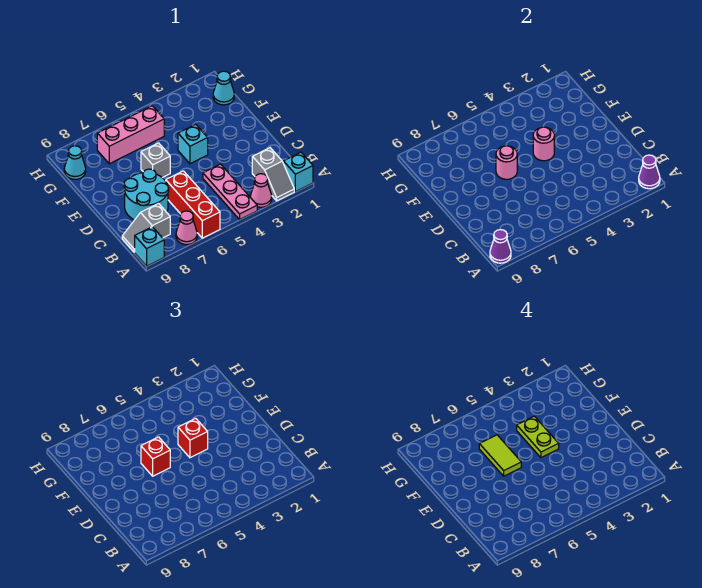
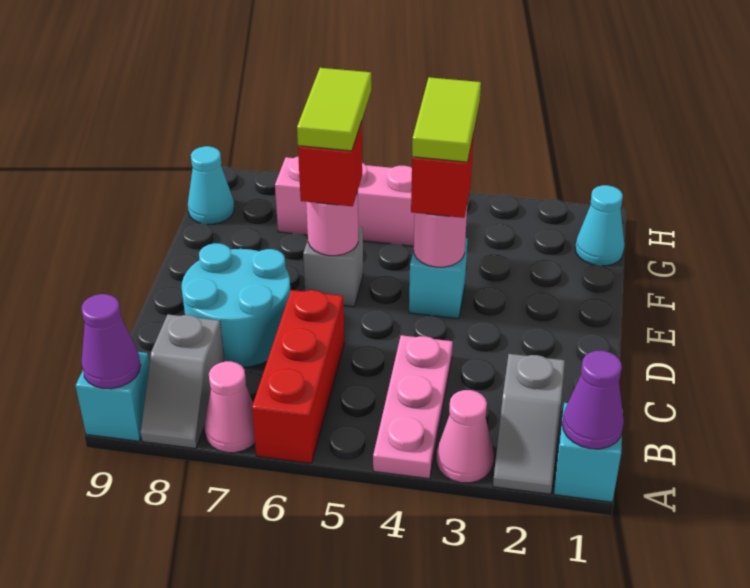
grey 1x2 slope [122,204,170,252] -> grey 1x2 slope turned to [141,315,224,449]
lime 1x2 plate [517,416,559,458] -> lime 1x2 tile [412,77,481,162]

